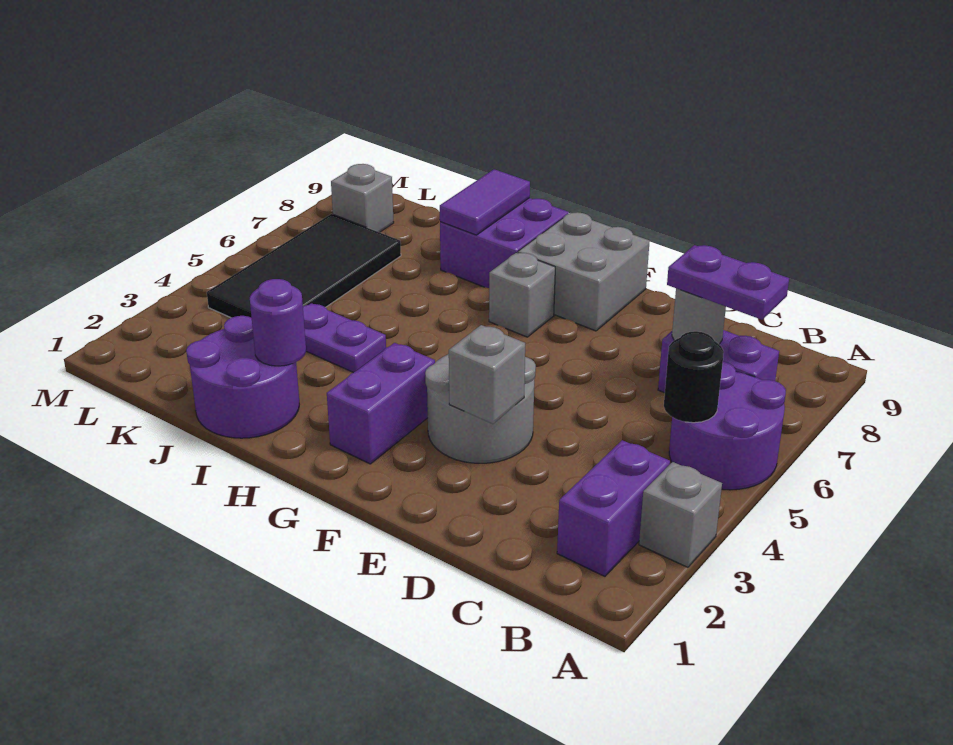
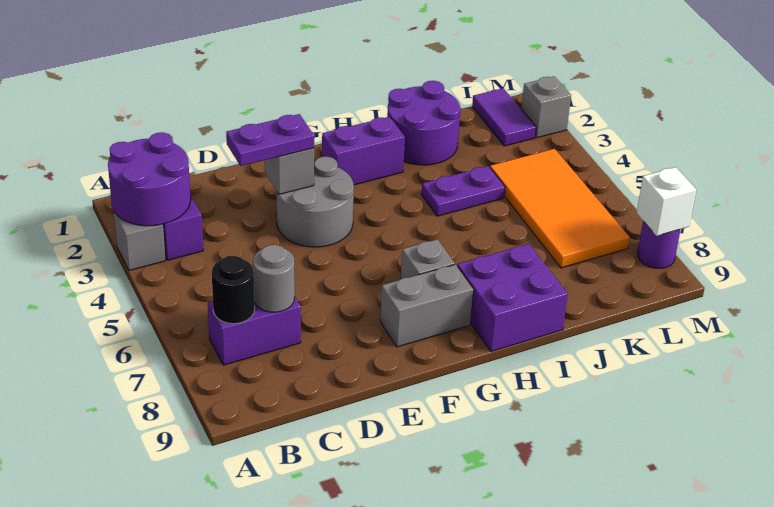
purple 2x2 round brick [669,362,786,490] -> purple 2x2 round brick moved to [108,132,191,226]
black 1x1 round brick [664,331,724,423] -> black 1x1 round brick moved to [212,256,255,324]
purple 1x2 plate [667,245,789,320] -> purple 1x2 plate moved to [226,114,314,166]
grey 2x2 brick [518,212,650,331] -> grey 1x2 brick [380,264,473,347]
purple 1x2 brick [327,343,435,464] -> purple 1x2 brick turned to [322,117,405,185]
purple 1x1 round brick [250,279,306,366] -> purple 1x1 round brick moved to [637,221,681,268]
purple 1x2 tile [440,169,530,235] -> purple 1x2 tile moved to [472,88,536,146]
black 2x4 tile [207,214,401,318] -> orange 2x4 tile [490,149,630,268]
grey 1x1 brick [331,164,394,232] -> grey 1x1 brick moved to [521,76,571,138]
none -> white 1x1 brick [637,167,696,236]

